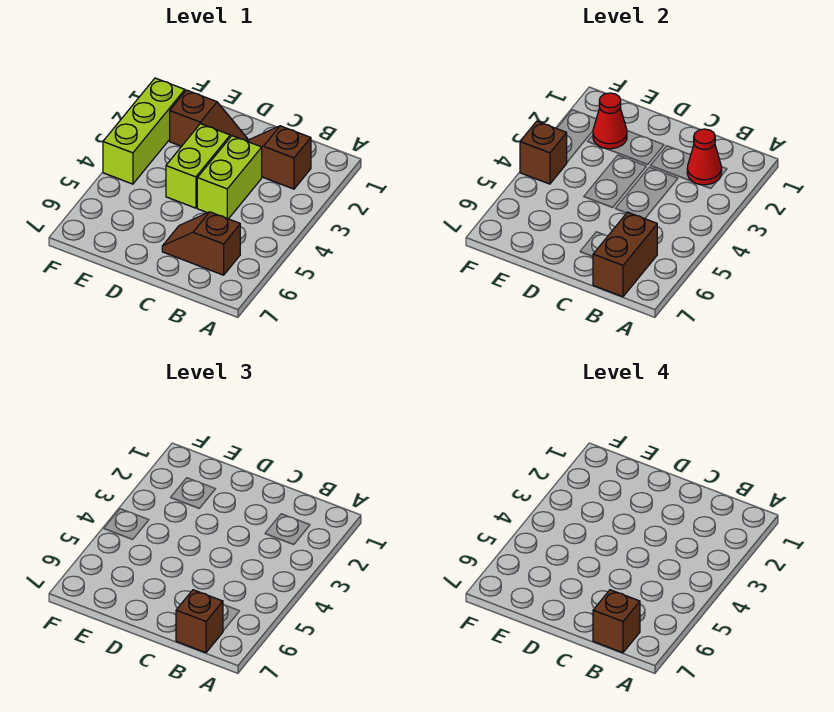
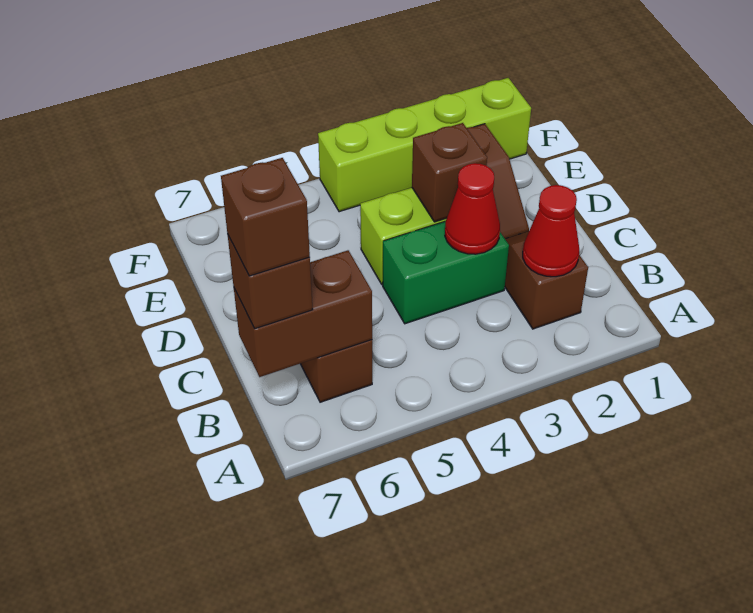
lime 1x2 brick [197,136,262,219] -> green 1x2 brick [383,222,509,324]
red 1x1 cone [593,93,627,149] -> red 1x1 cone moved to [445,163,500,254]
lime 1x3 brick [103,78,185,184] -> lime 1x4 brick [318,78,531,212]
brown 1x1 brick [520,121,567,184] -> brown 1x1 brick moved to [412,123,487,222]

